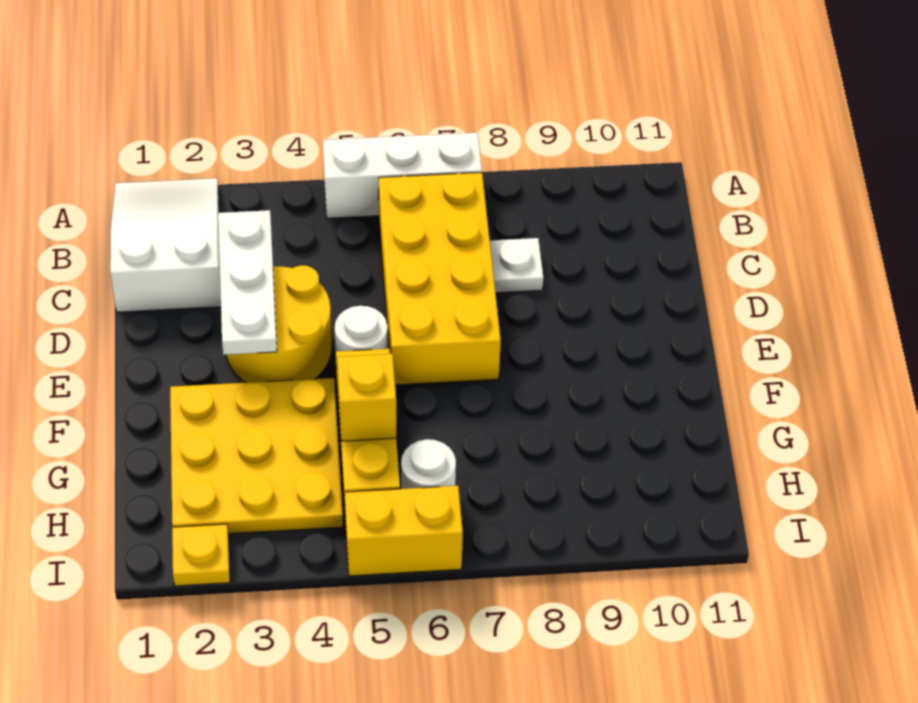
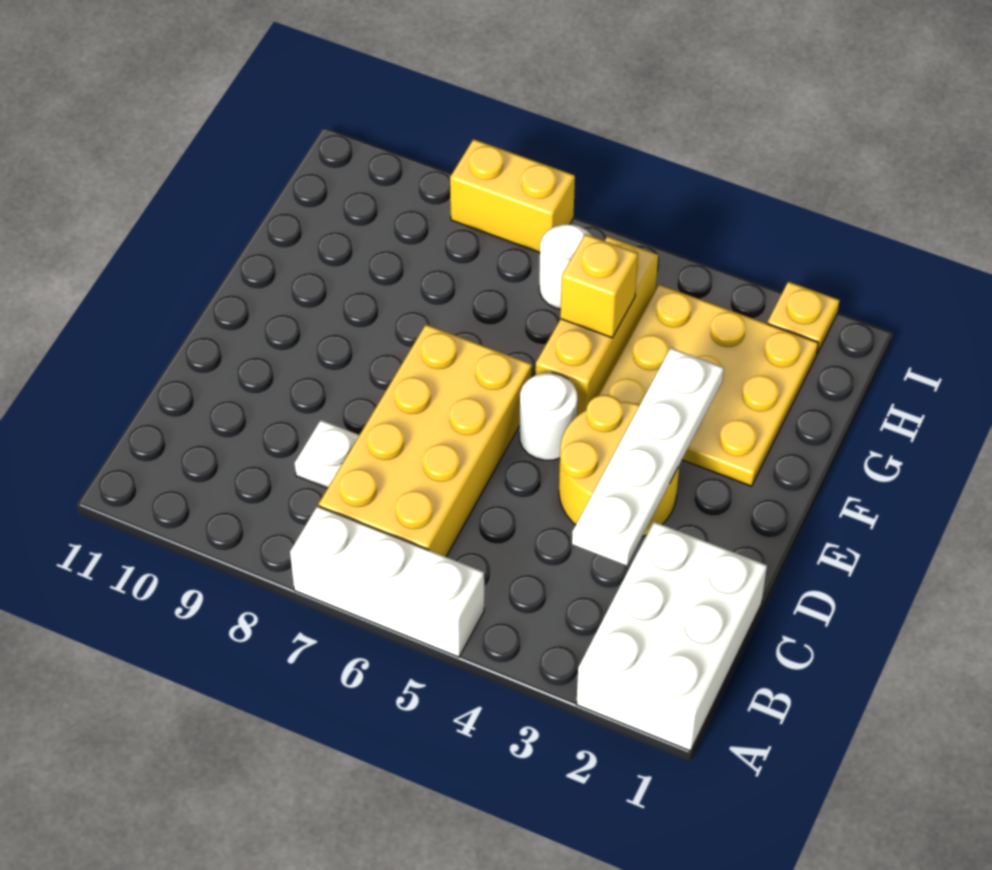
white 2x3 slope [110,178,221,312] -> white 2x3 brick [576,522,767,751]
white 1x3 plate [218,210,277,355] -> white 1x4 plate [572,348,724,566]
yellow 1x2 brick [345,486,463,576] -> yellow 1x2 brick moved to [450,139,575,252]

